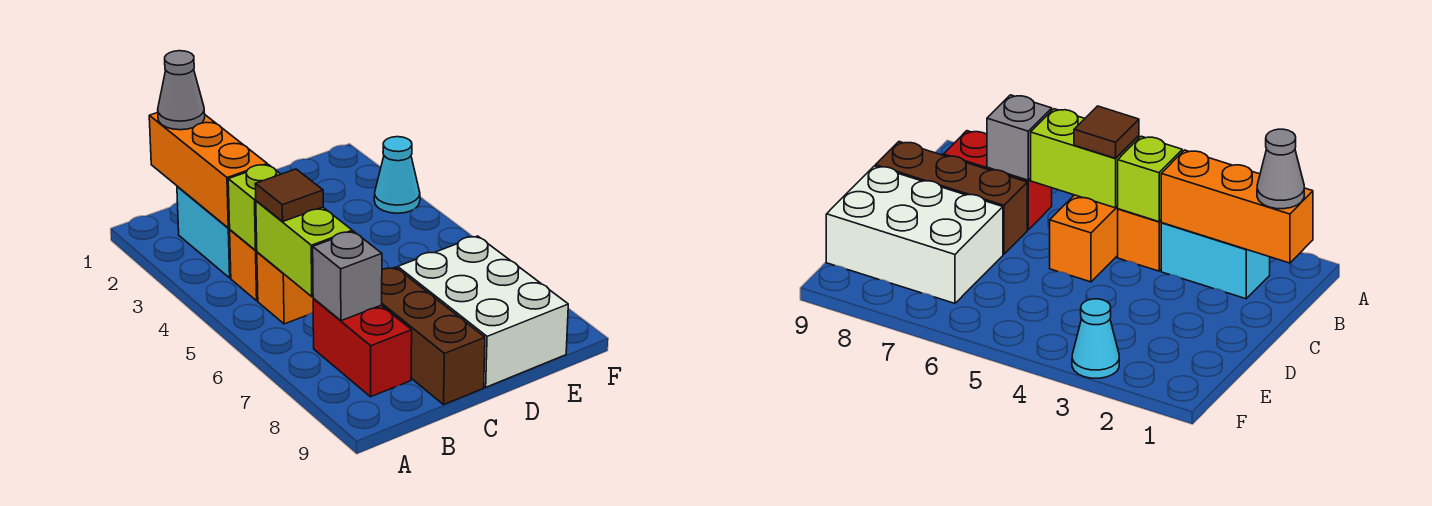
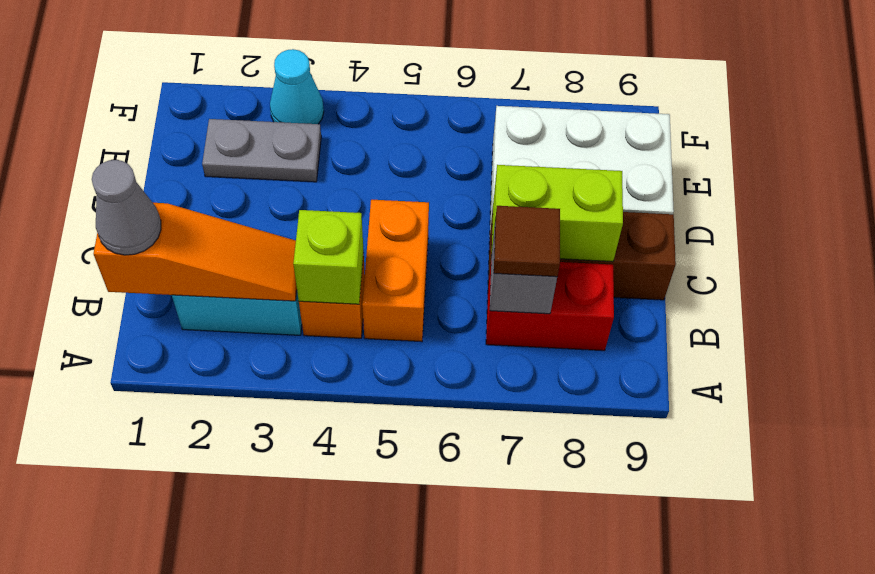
orange 1x3 brick [149,112,267,228] -> orange 1x3 slope [93,203,297,301]
lime 1x2 brick [256,201,352,297] -> lime 1x2 brick moved to [492,165,623,262]
brown 1x1 tile [255,169,323,221] -> brown 1x1 tile moved to [494,206,560,277]
none -> grey 1x2 plate [202,119,321,182]

